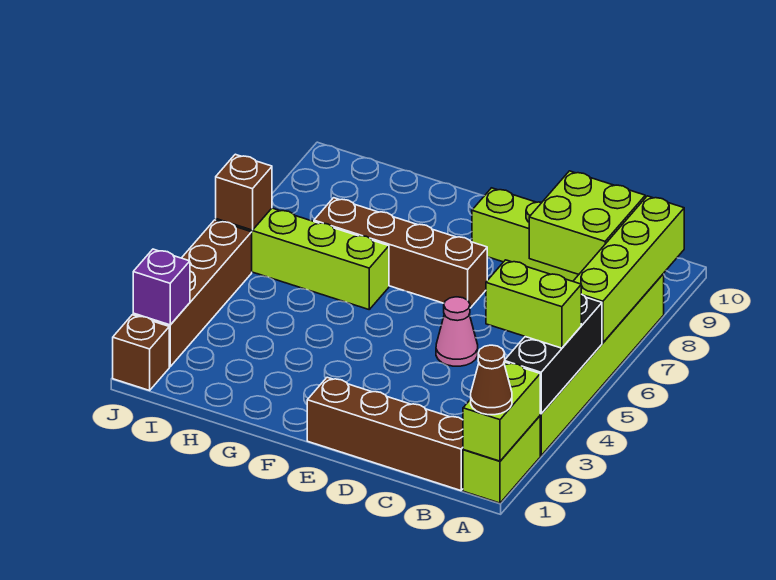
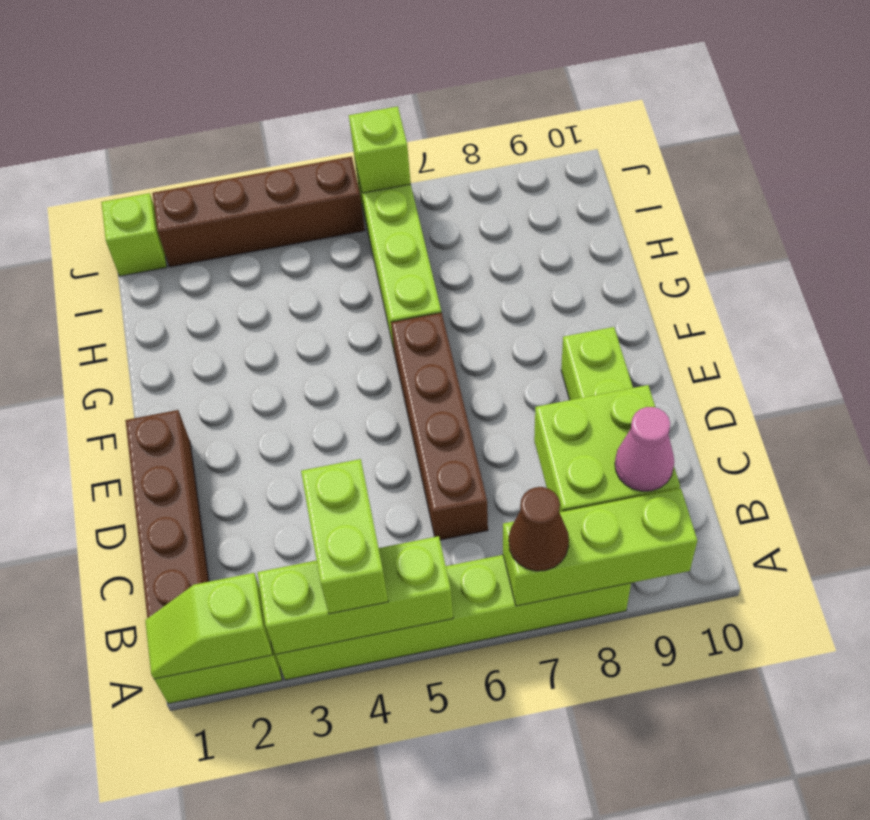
lime 1x2 brick [463,362,540,461] -> lime 1x2 slope [145,573,273,679]
brown 1x1 cone [471,345,512,415] -> brown 1x1 cone moved to [509,487,569,571]
black 1x3 brick [504,294,602,414] -> lime 1x3 brick [257,536,453,654]
lime 1x4 brick [573,196,684,343] -> lime 1x3 brick [503,488,697,606]
pink 1x1 cone [436,297,478,366] -> pink 1x1 cone moved to [615,407,674,491]
brown 1x4 brick [314,198,487,308] -> brown 1x4 brick moved to [391,313,488,540]
brown 1x1 brick [113,315,169,390] -> lime 1x1 brick [101,193,167,276]
purple 1x1 brick [133,249,190,325] -> none
brown 1x1 brick [216,154,272,230] -> lime 1x1 brick [349,106,411,193]

